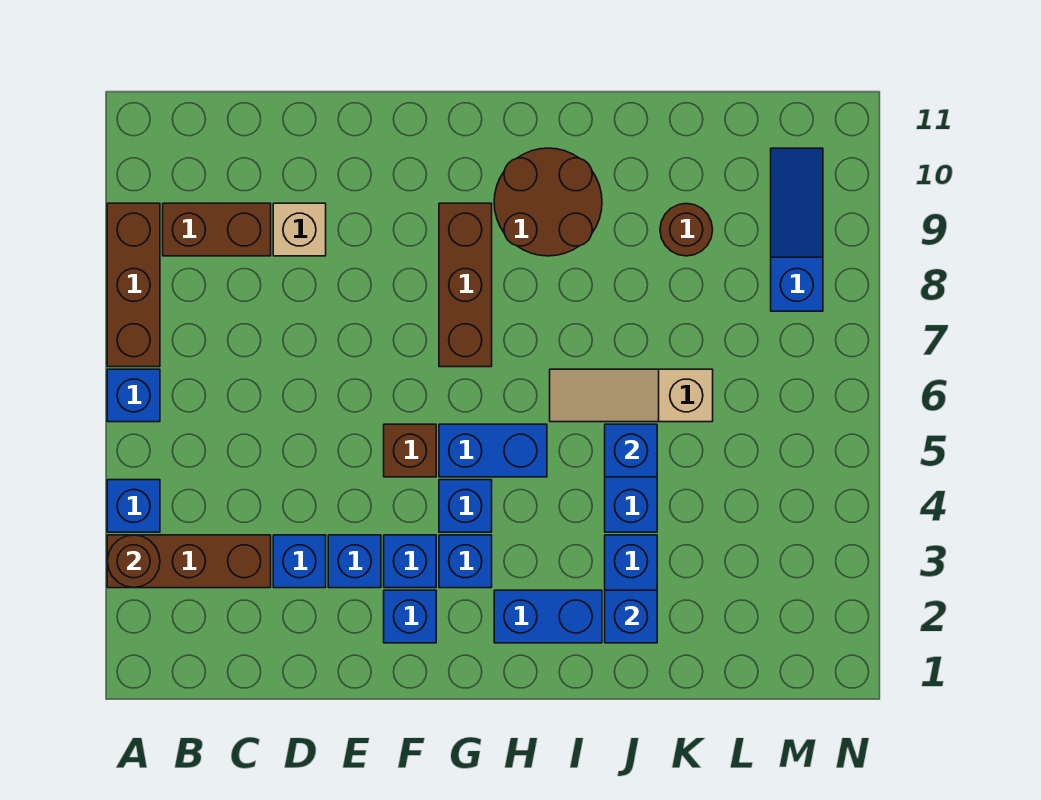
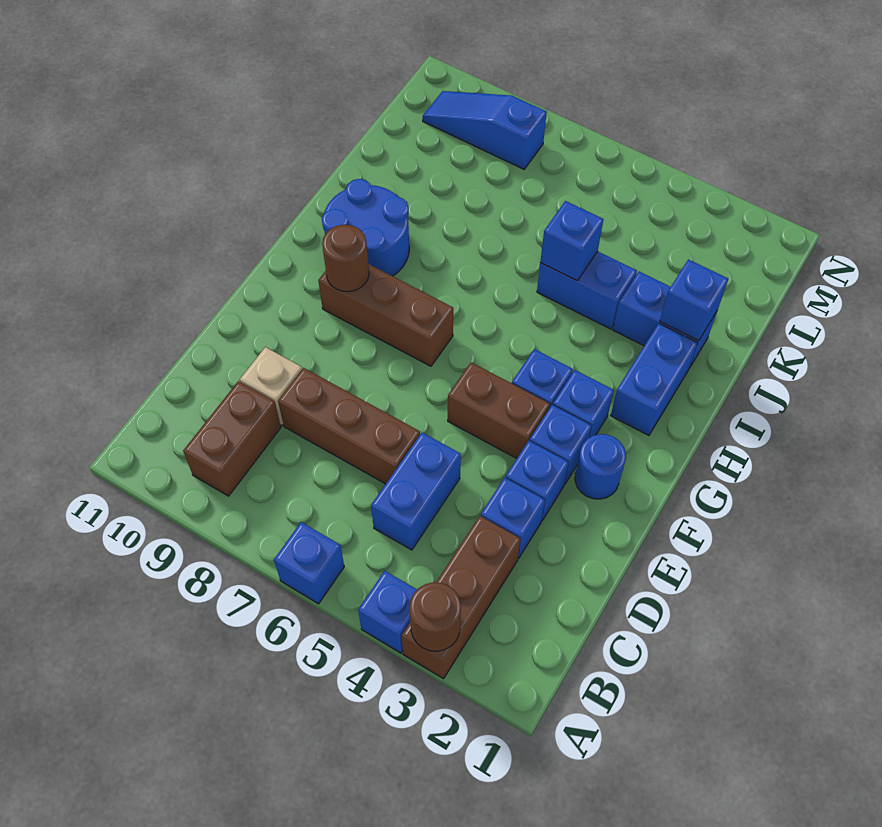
brown 1x3 brick [107,203,160,367] -> brown 1x3 brick moved to [278,368,420,484]
blue 1x1 brick [384,590,436,643] -> blue 1x1 round brick [575,434,626,499]
brown 1x1 brick [384,424,436,477] -> brown 1x2 brick [448,362,550,458]
blue 1x2 brick [439,424,547,477] -> blue 1x2 brick moved to [371,433,461,550]
brown 2x2 round brick [494,148,602,256] -> blue 2x2 round brick [322,179,409,276]
tan 1x3 slope [550,369,713,422] -> none
brown 1x1 round brick [660,203,713,256] -> brown 1x1 round brick moved to [322,225,369,292]

